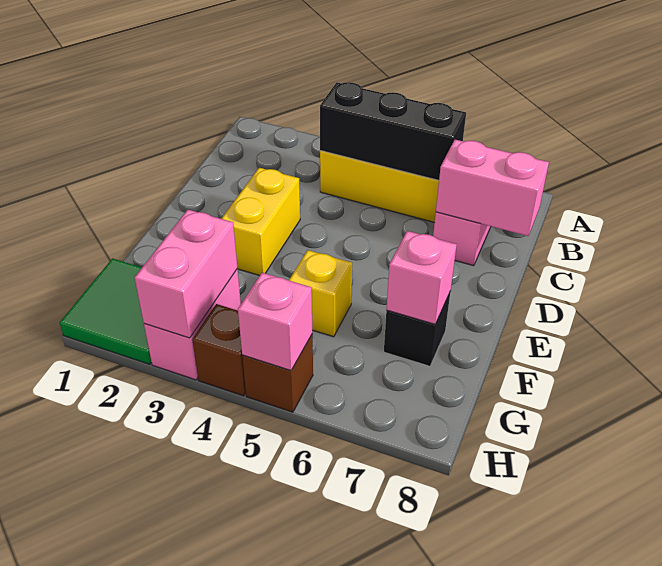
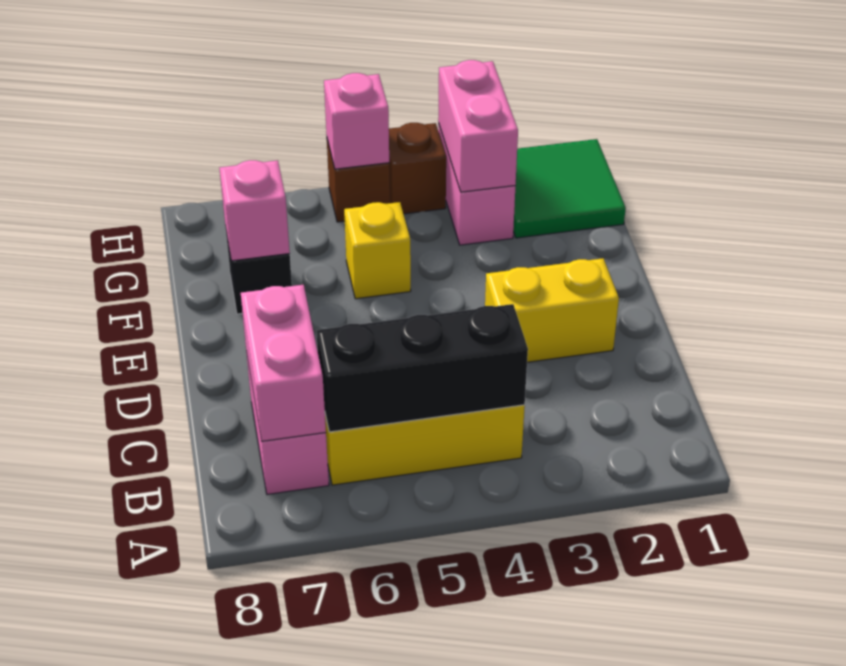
pink 1x2 brick [436,140,549,236] -> pink 1x2 brick turned to [241,285,326,441]
yellow 1x2 brick [221,168,300,276] -> yellow 1x2 brick turned to [485,258,619,362]

